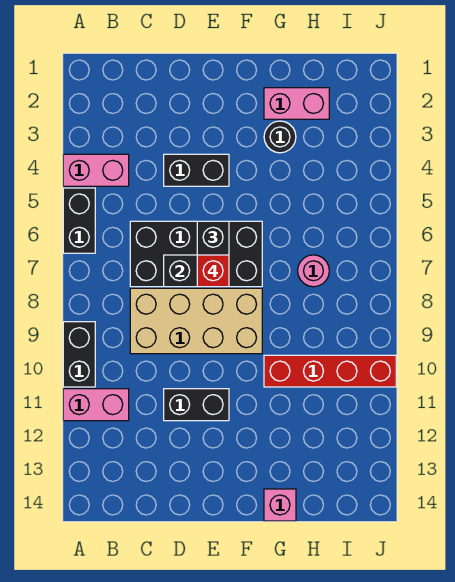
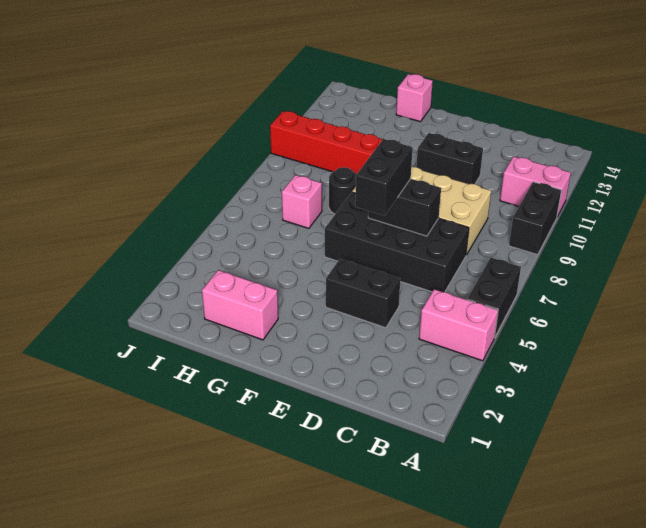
red 1x1 brick [197,255,229,287] -> none
black 1x1 round brick [264,121,296,153] -> black 1x1 round brick moved to [329,167,357,214]
pink 1x1 round brick [298,255,329,287] -> pink 1x1 brick [282,175,322,228]

